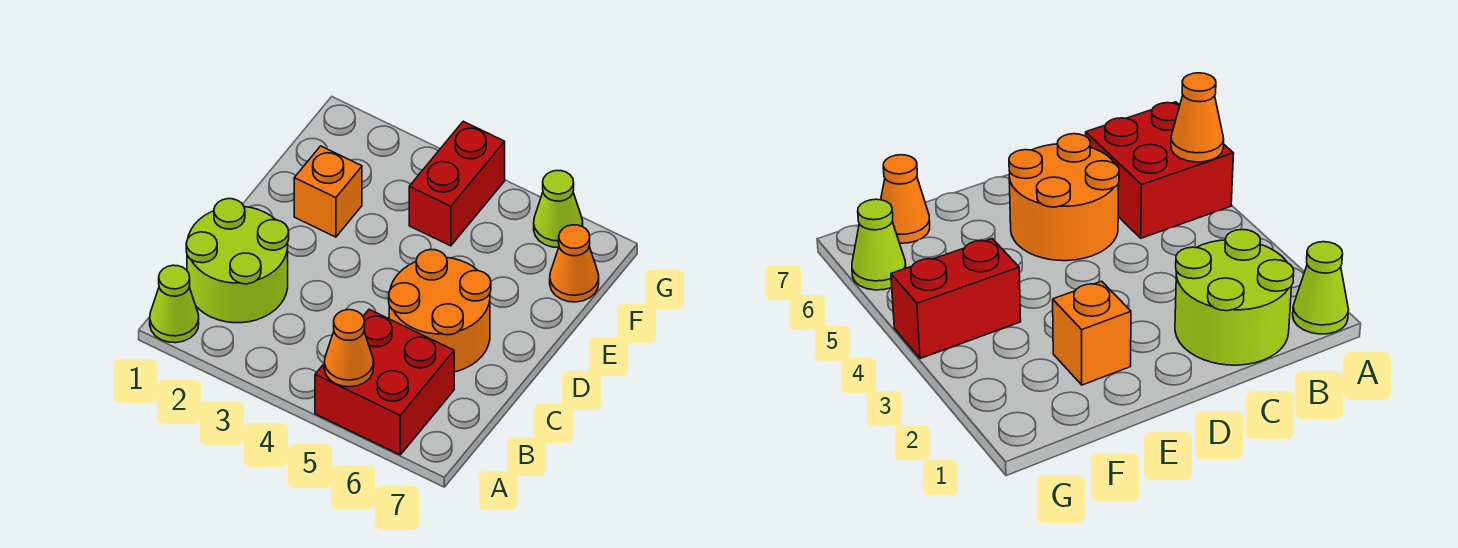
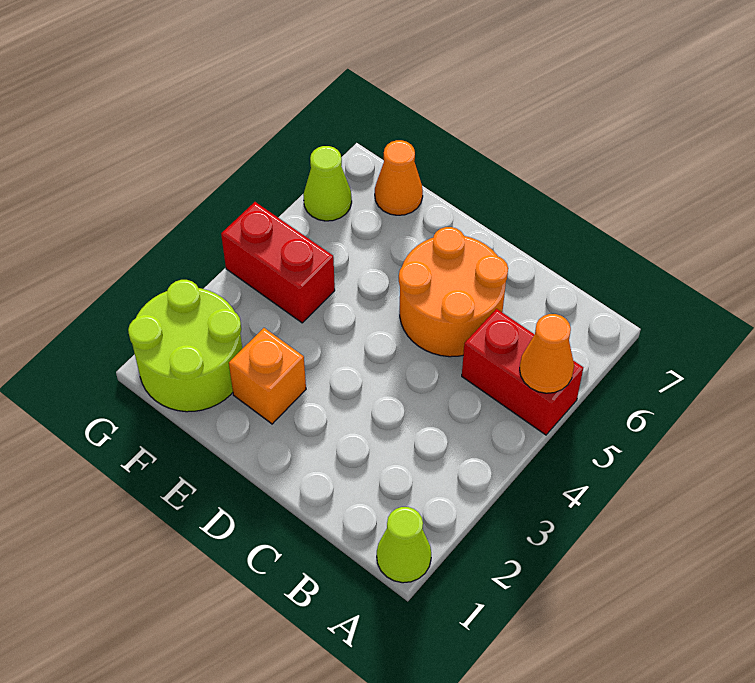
red 2x2 brick [315,309,454,455] -> red 1x2 brick [462,309,583,435]
lime 2x2 round brick [186,199,289,323] -> lime 2x2 round brick moved to [128,280,242,412]

